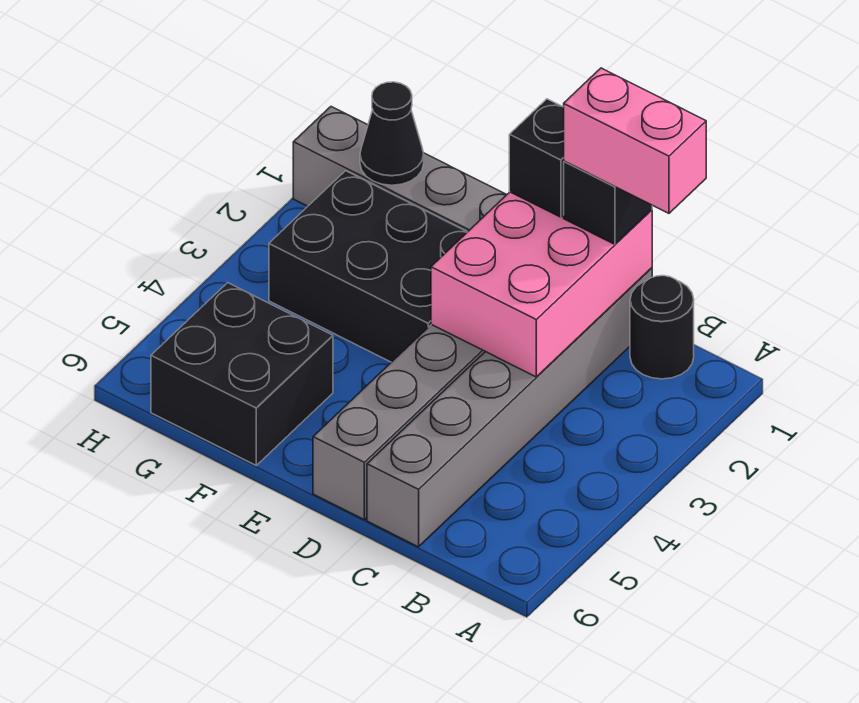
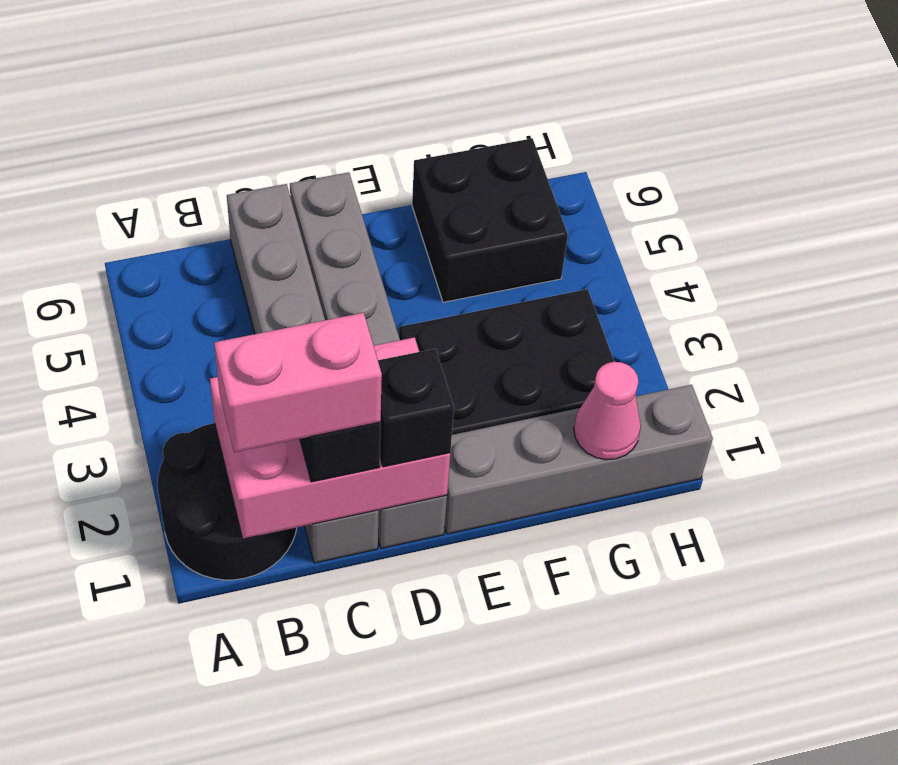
black 1x1 round brick [630,276,694,379] -> black 2x2 round brick [157,423,297,580]
pink 2x3 brick [431,192,652,377] -> pink 2x3 brick turned to [210,337,450,539]
black 1x1 cone [360,82,424,185] -> pink 1x1 cone [574,362,641,460]

